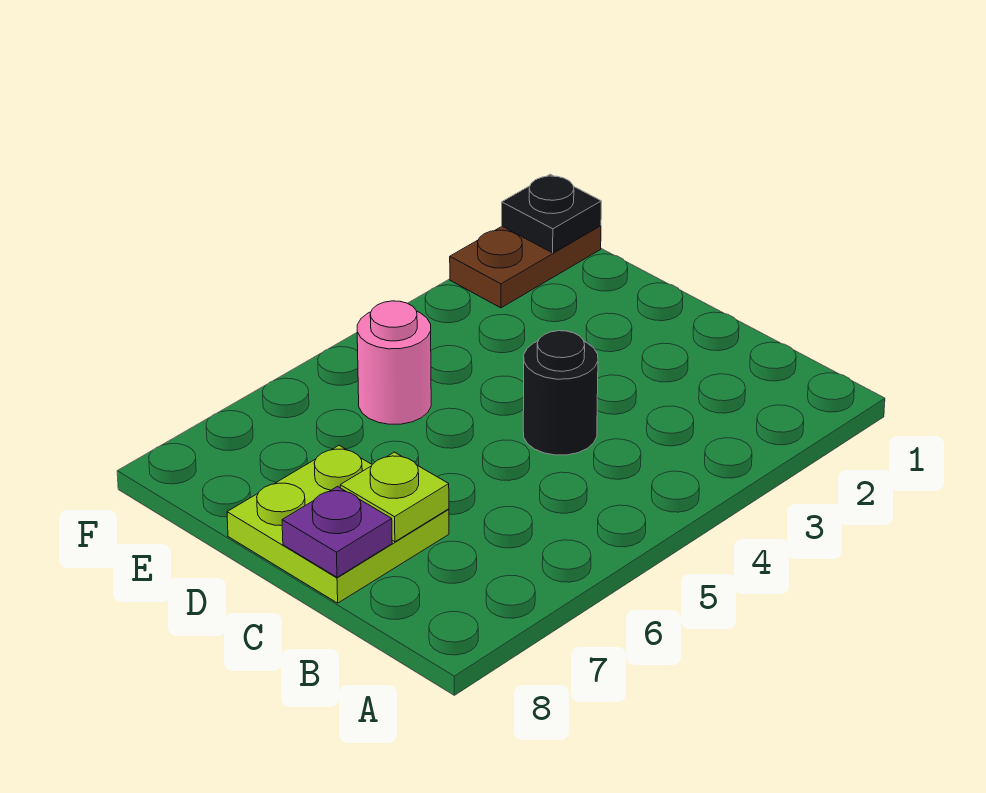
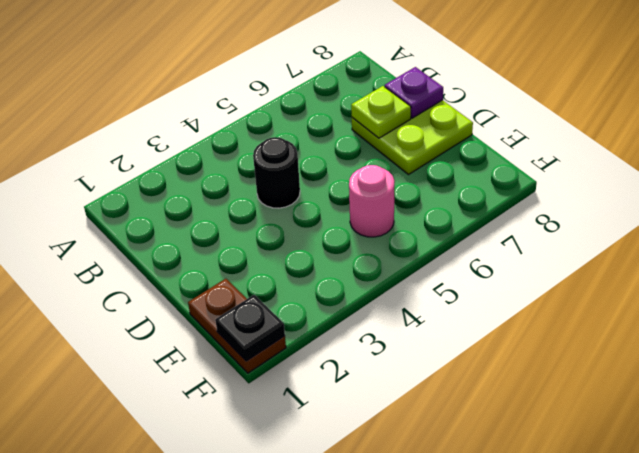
brown 1x2 plate [450,225,601,308] -> brown 1x2 plate turned to [188,279,286,373]

